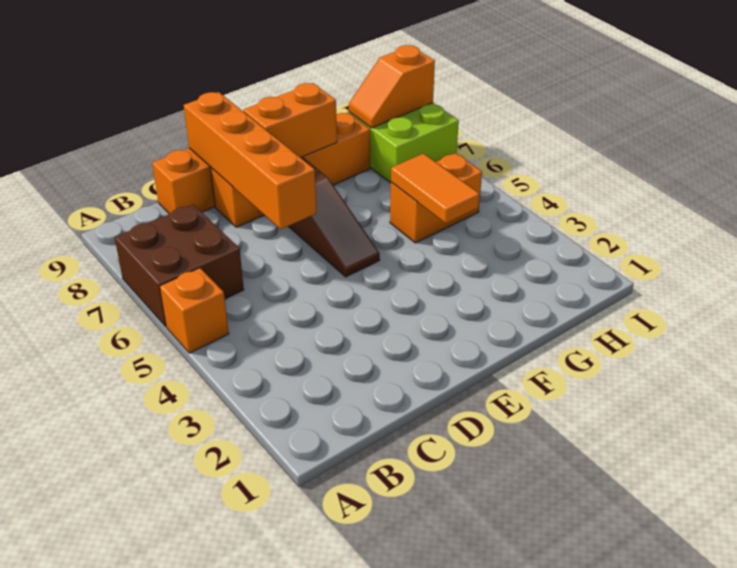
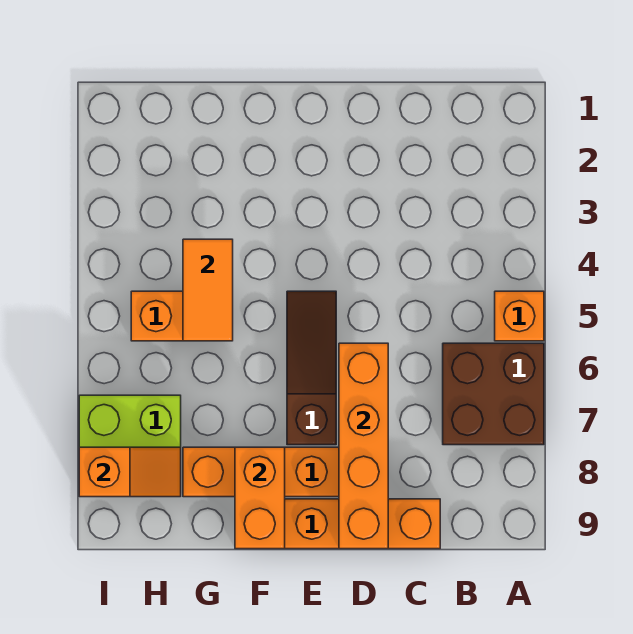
orange 1x2 brick [243,83,337,158] -> orange 1x2 brick turned to [235,447,285,549]

